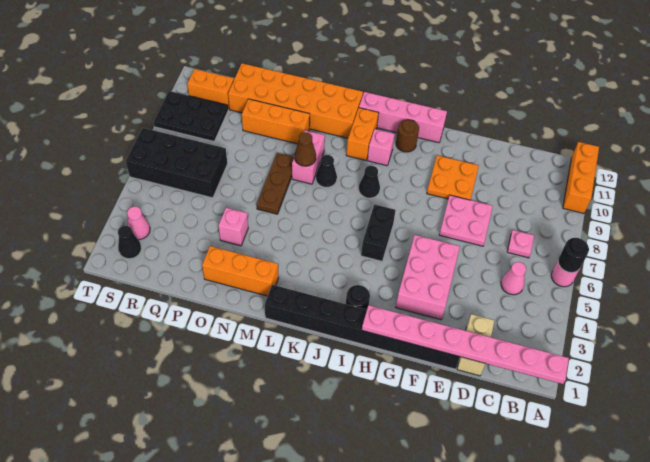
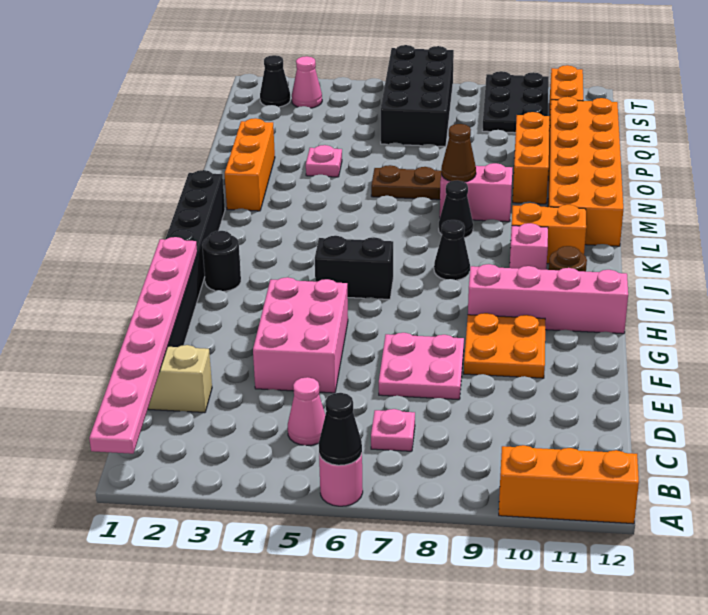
black 1x1 round brick [558,238,589,273] -> black 1x1 cone [319,393,362,465]
pink 2x3 brick [396,235,460,320] -> pink 2x3 brick turned to [253,277,348,393]
pink 1x4 brick [359,92,447,143] -> pink 1x4 brick turned to [468,264,628,334]
pink 1x1 brick [219,208,248,246] -> pink 1x1 plate [306,145,342,177]

